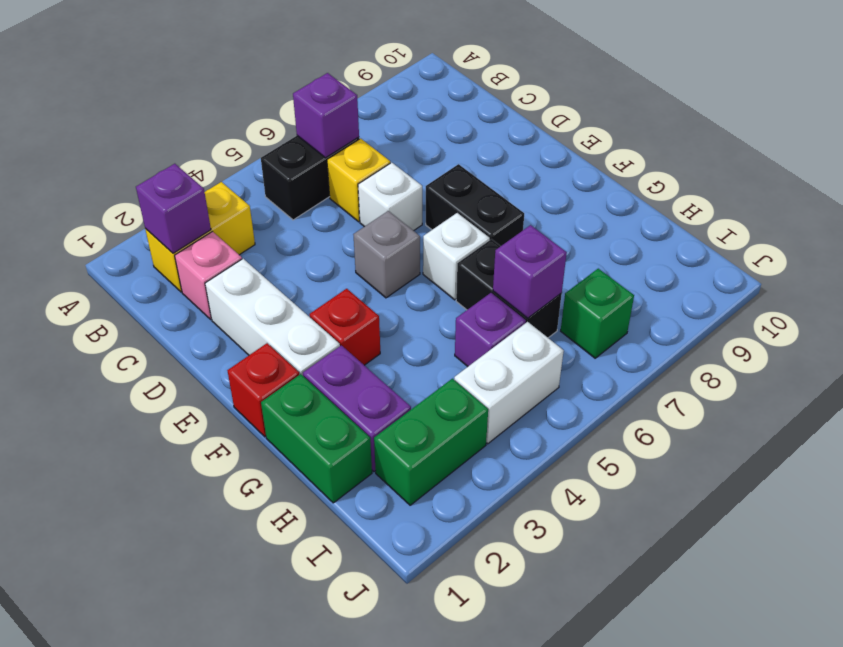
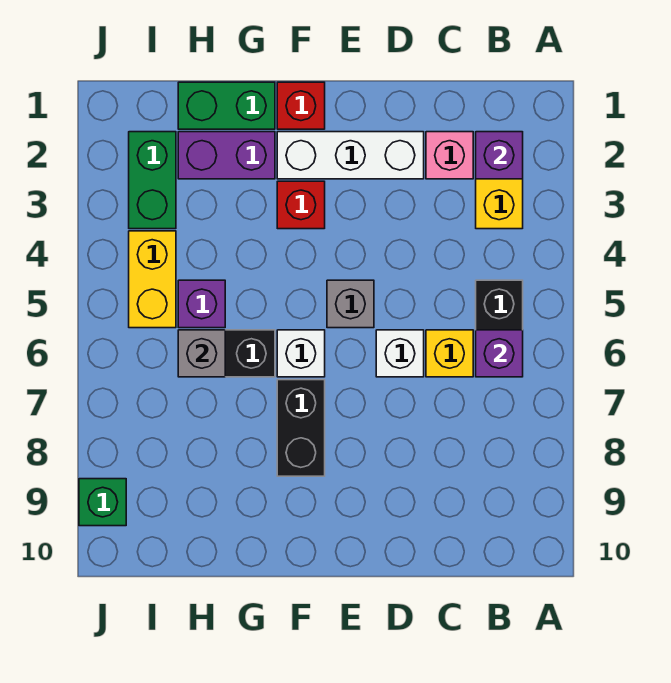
black 1x2 brick [426,164,524,246] -> black 1x2 brick turned to [277,380,325,476]
purple 1x1 brick [493,225,567,318] -> grey 1x1 brick [178,330,225,377]
white 1x2 brick [454,322,564,444] -> yellow 1x2 brick [129,231,176,328]
green 1x1 brick [561,269,634,358] -> green 1x1 brick moved to [79,479,126,526]

